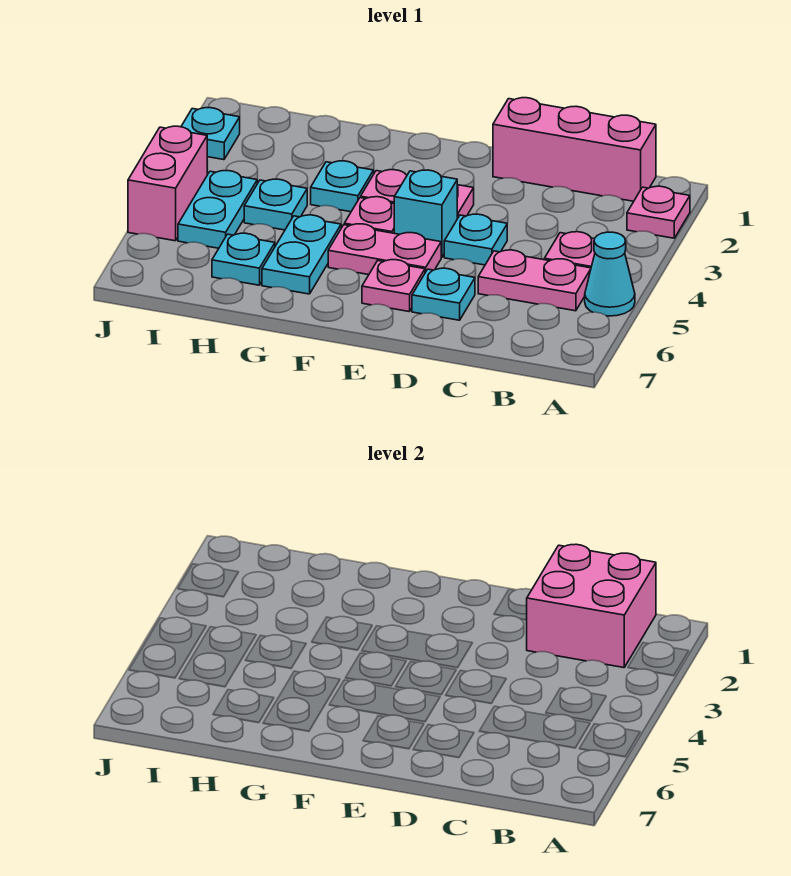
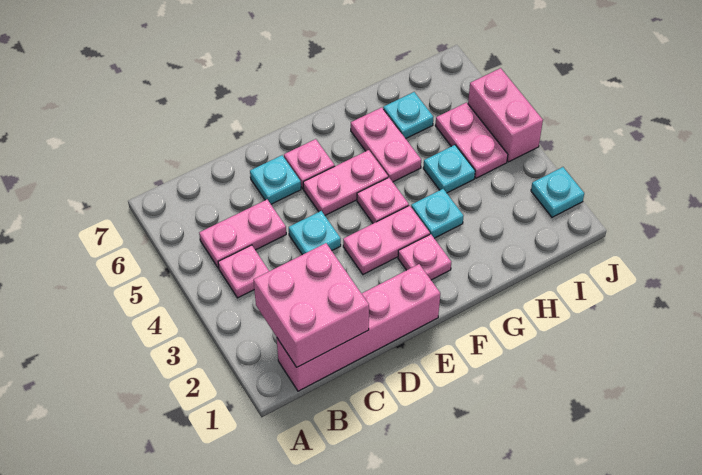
pink 1x1 plate [627,186,690,238] -> pink 1x1 plate moved to [398,234,451,280]
cyan 1x1 cone [585,232,635,316] -> none
pink 1x3 brick [493,98,656,201] -> pink 1x4 brick [277,264,440,391]
cyan 1x1 brick [394,170,457,257] -> none
cyan 1x2 plate [262,215,341,294] -> pink 1x2 plate [351,107,421,182]
cyan 1x2 plate [178,171,257,248] -> pink 1x2 plate [435,102,508,178]

